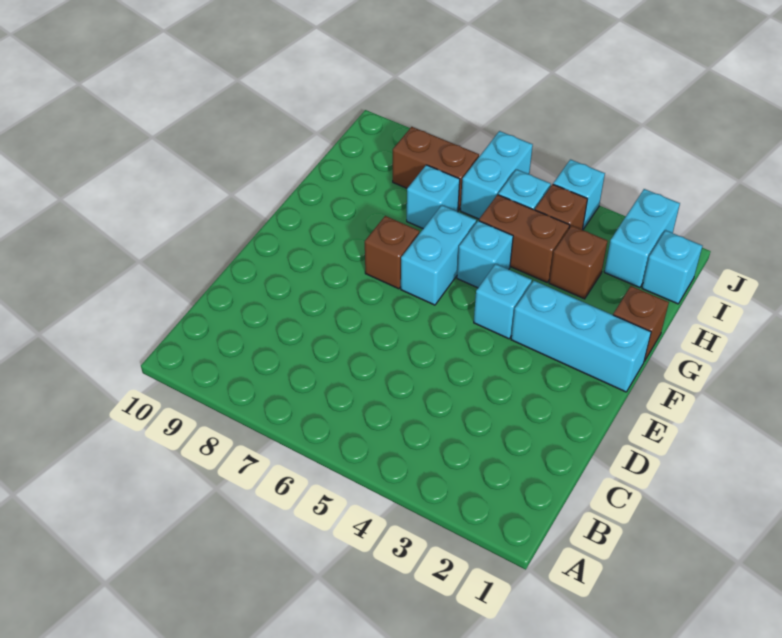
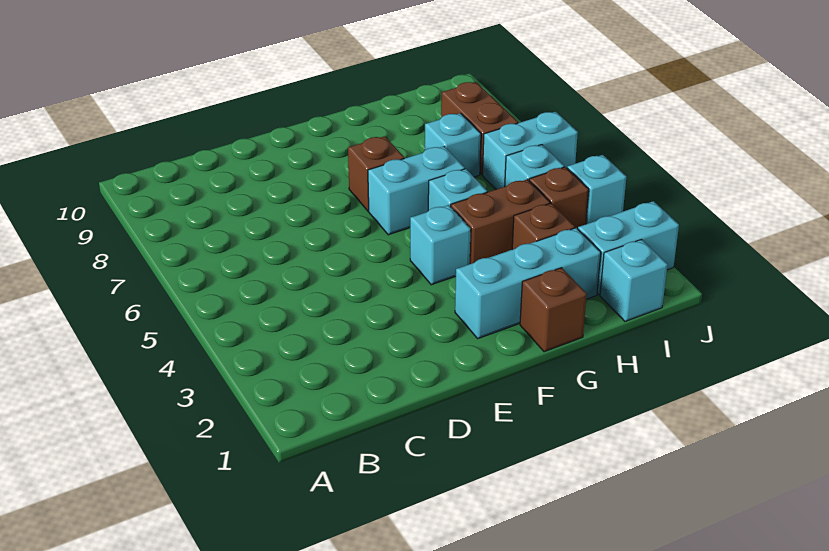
cyan 1x3 brick [511,281,651,392] -> cyan 1x3 brick turned to [455,228,601,338]
brown 1x2 brick [479,195,570,282] -> brown 1x2 brick turned to [451,179,550,264]

